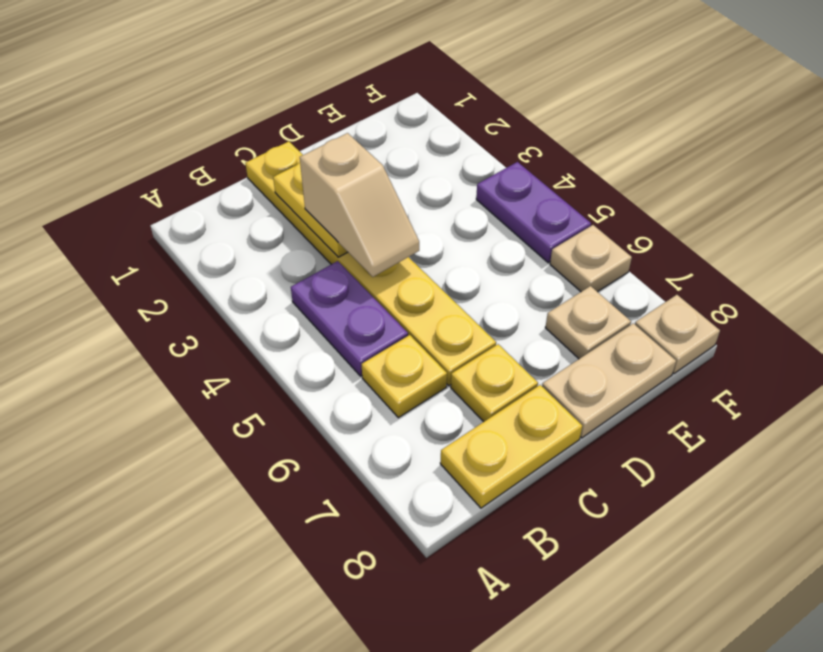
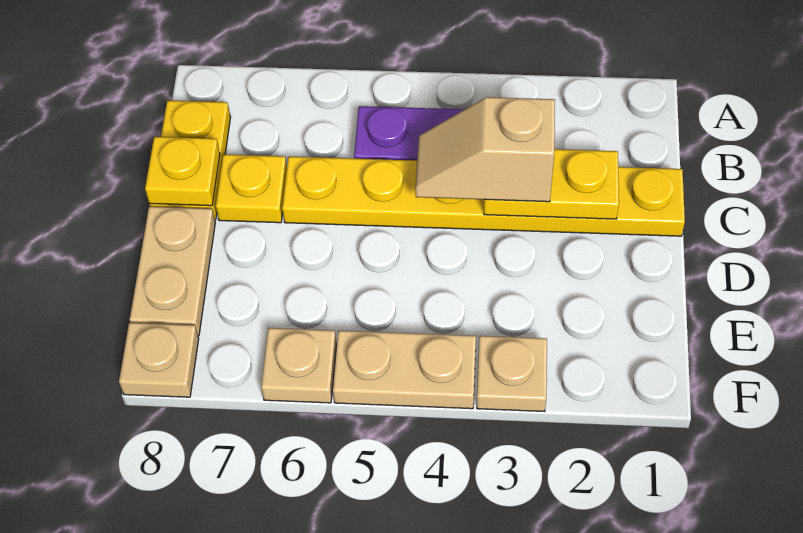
yellow 1x1 plate [362,335,447,418] -> yellow 1x1 plate moved to [145,137,220,206]
tan 1x1 plate [545,286,631,359] -> tan 1x1 plate moved to [477,336,547,412]
purple 1x2 plate [476,162,591,263] -> tan 1x2 plate [333,331,476,409]

